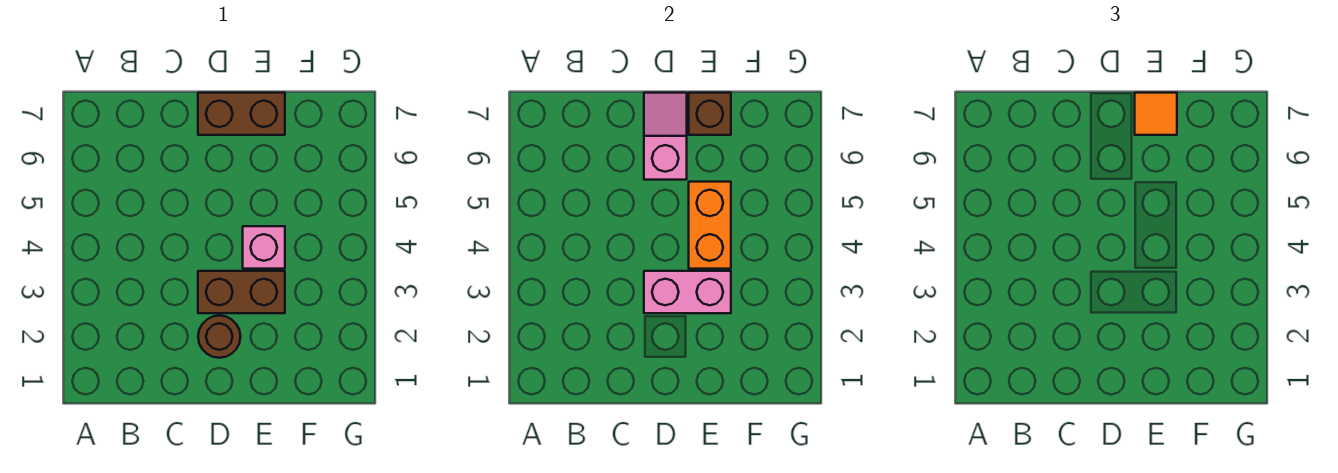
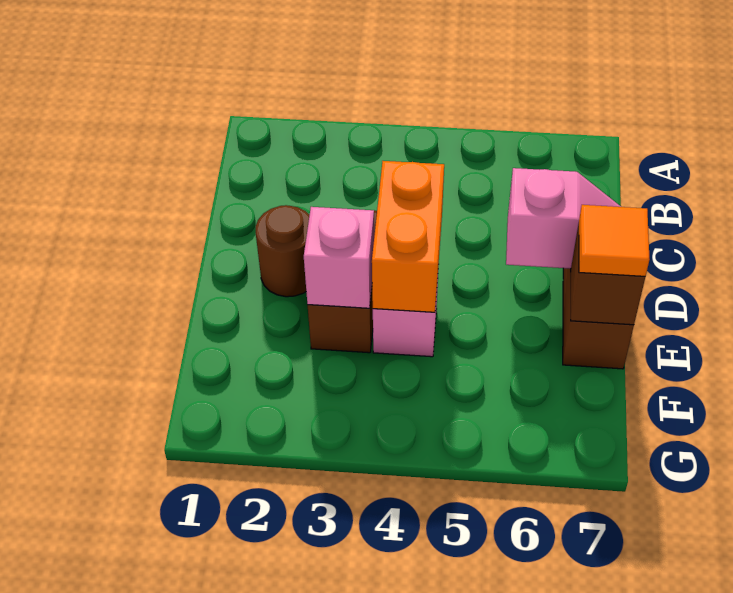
pink 1x2 brick [644,271,731,313] -> pink 1x1 brick [304,207,374,308]
orange 1x2 brick [689,182,731,269] -> orange 1x2 brick turned to [372,161,444,312]

